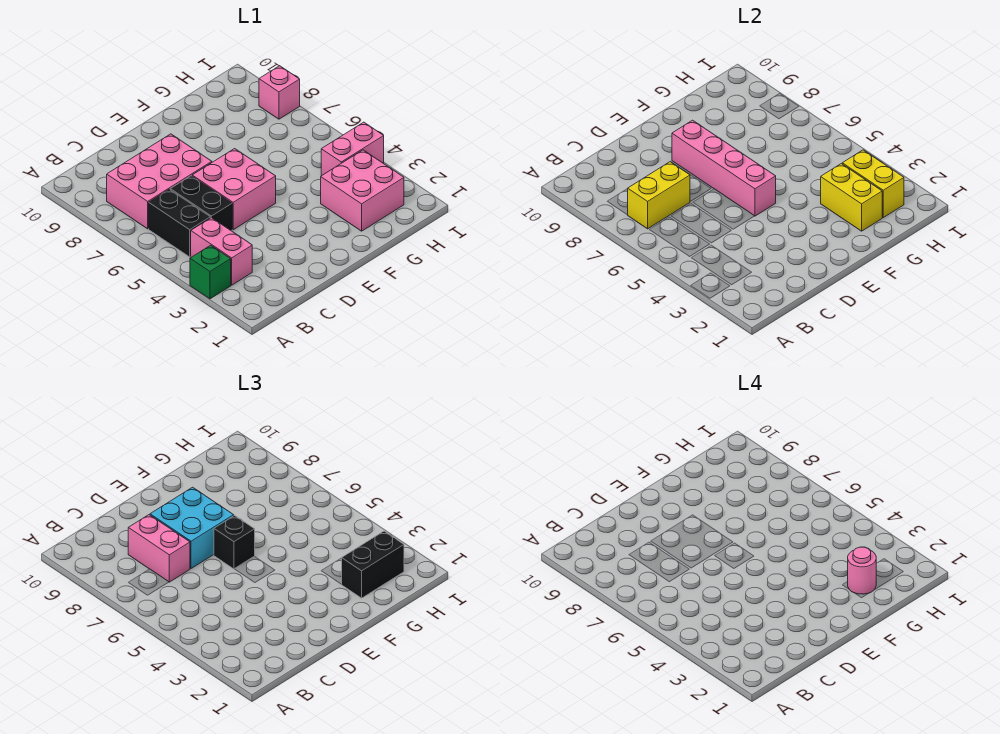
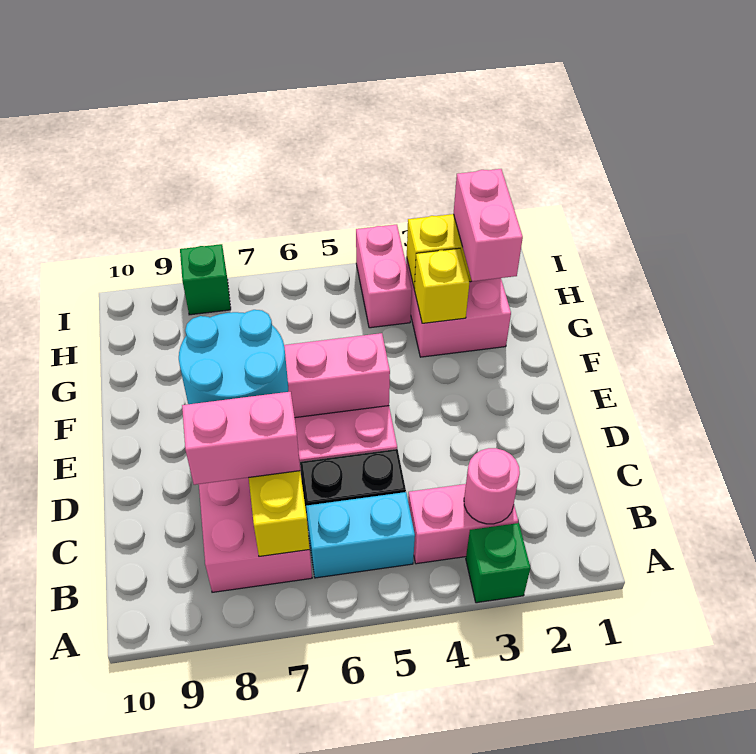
black 1x2 brick [149,189,210,257] -> cyan 1x2 brick [306,492,415,578]
cyan 2x2 brick [150,487,234,568] -> cyan 2x2 round brick [179,310,288,404]
black 1x1 brick [214,516,255,569] -> none
yellow 1x2 brick [821,164,882,231] -> yellow 1x1 brick [414,248,470,323]
black 1x2 brick [342,531,404,598] -> pink 1x2 brick [454,169,523,281]
pink 1x1 round brick [848,547,876,594] -> pink 1x1 round brick moved to [464,448,520,524]
pink 1x1 brick [259,66,300,119] -> green 1x1 brick [180,244,231,315]

